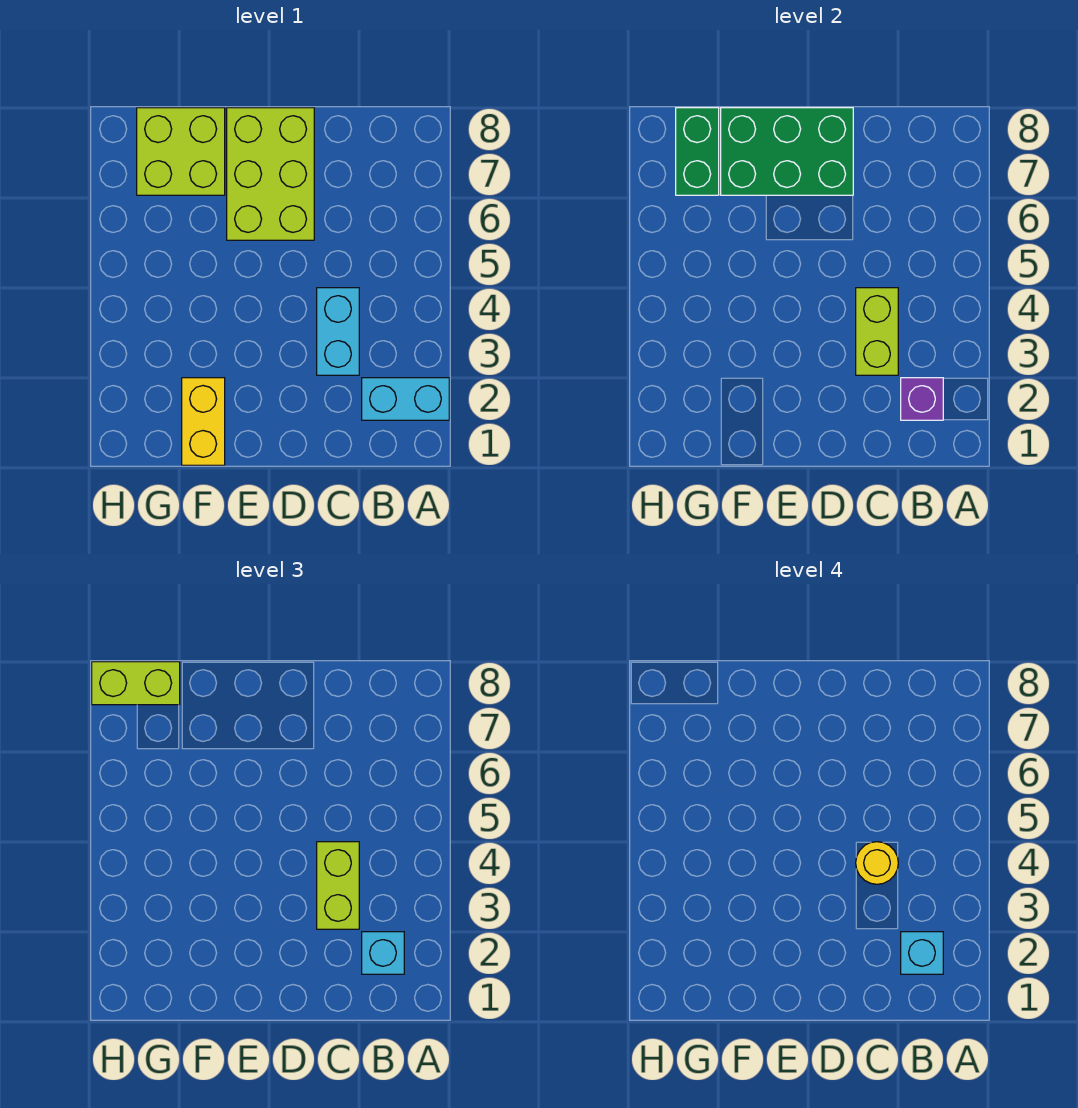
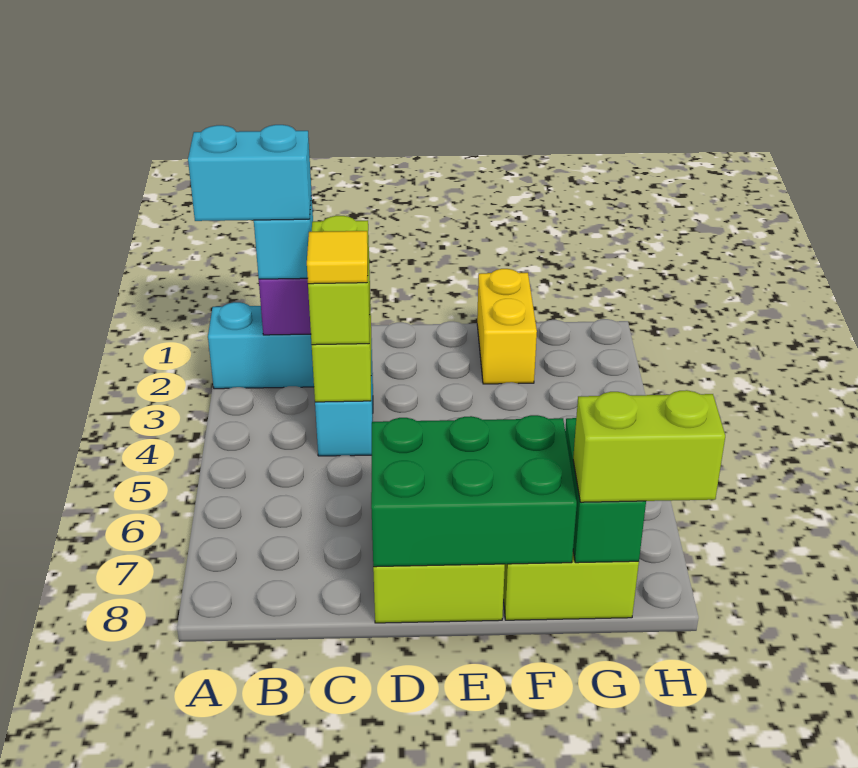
cyan 1x1 brick [901,932,943,974] -> cyan 1x2 brick [188,125,311,221]
yellow 1x1 round brick [856,842,898,884] -> yellow 1x1 tile [307,231,368,284]

